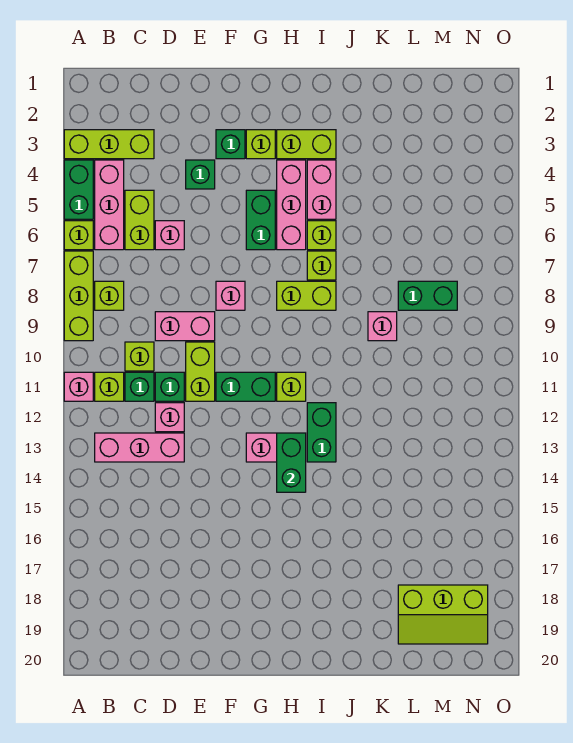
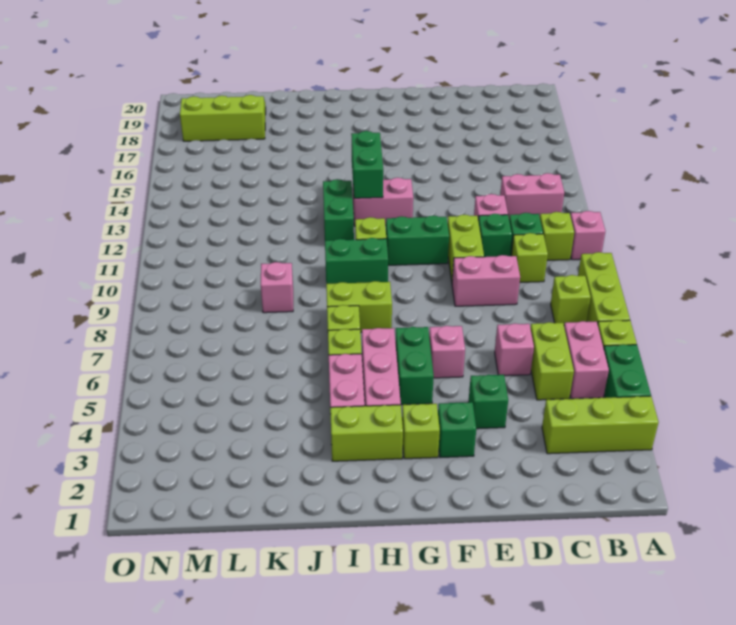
pink 1x3 brick [95,160,124,250] -> pink 1x2 brick [564,321,609,399]
pink 1x3 brick [95,433,184,462] -> pink 1x2 brick [500,173,564,217]
pink 1x1 brick [216,281,245,310] -> pink 1x1 brick moved to [429,326,465,378]
green 1x2 brick [398,281,457,310] -> green 1x2 brick moved to [325,238,388,284]

